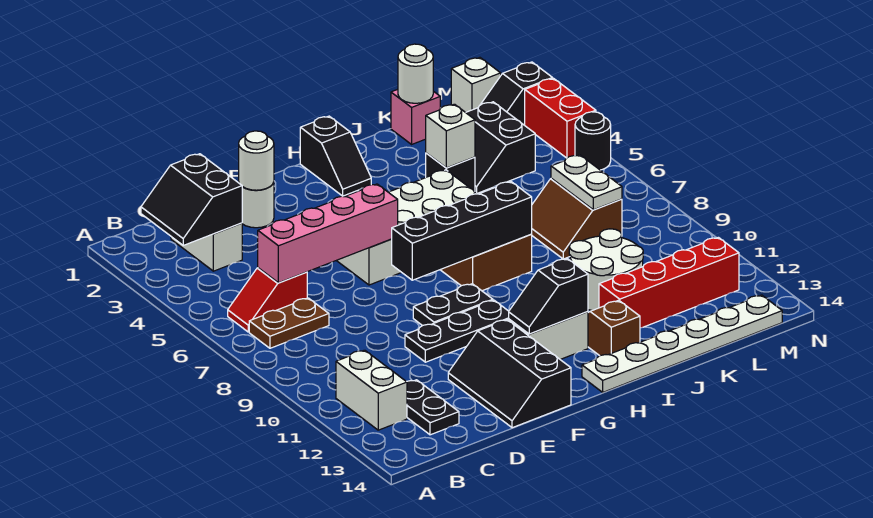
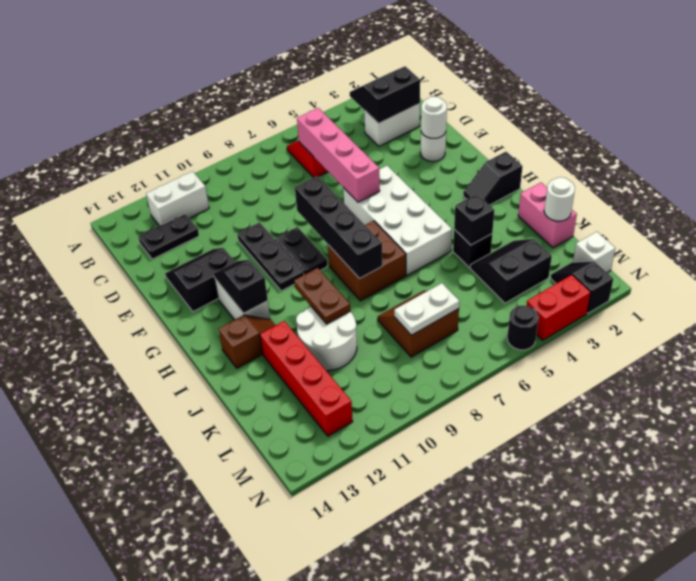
brown 1x2 plate [249,298,329,348] -> brown 1x2 plate moved to [294,268,350,324]
black 2x3 slope [448,320,571,428] -> black 2x2 slope [165,248,235,312]
white 1x6 plate [582,295,782,392] -> none
white 1x1 brick [426,104,475,168] -> black 1x1 brick [454,194,494,245]
pink 1x1 brick [391,89,440,144] -> pink 1x2 brick [518,183,577,248]

